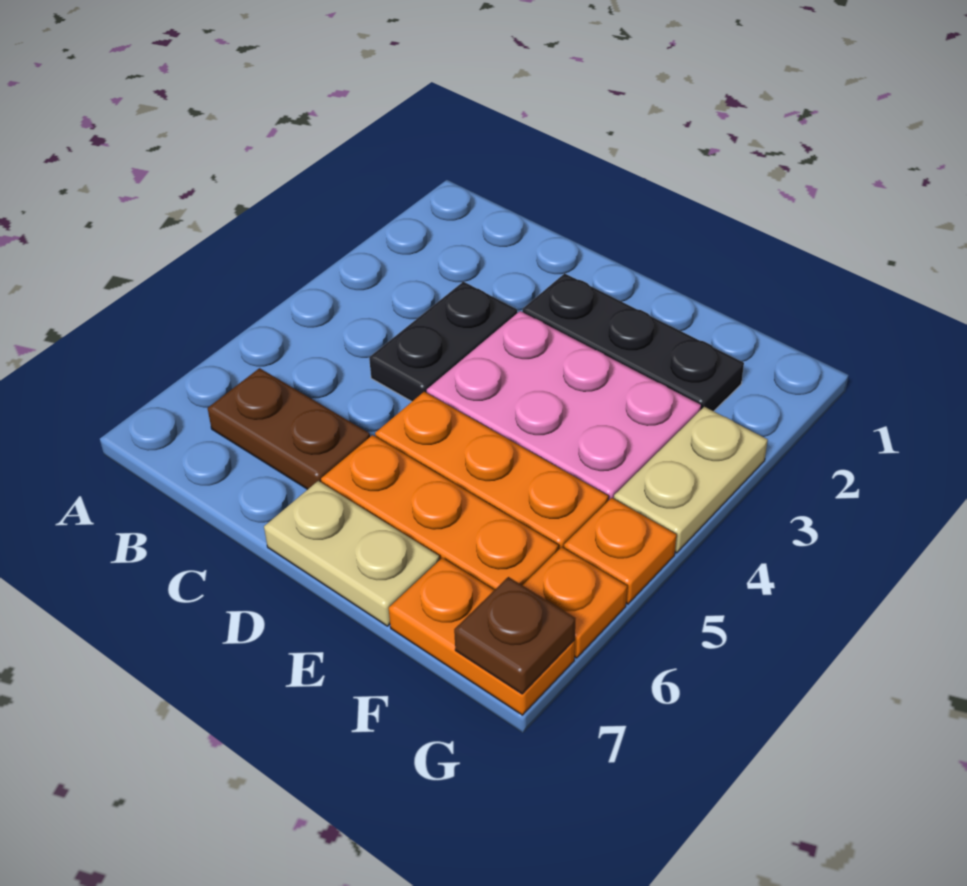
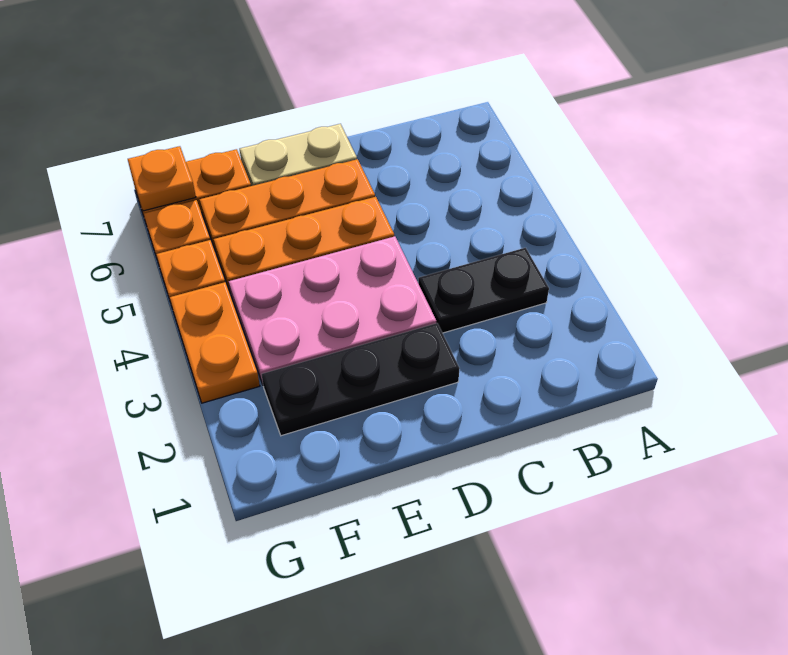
brown 1x2 plate [208,368,370,489] -> none
black 1x2 plate [369,282,517,401] -> black 1x2 plate turned to [418,248,549,333]
tan 1x2 plate [614,407,768,553] -> orange 1x2 plate [170,282,260,403]
brown 1x1 plate [454,577,575,694] -> orange 1x1 plate [128,146,196,211]

